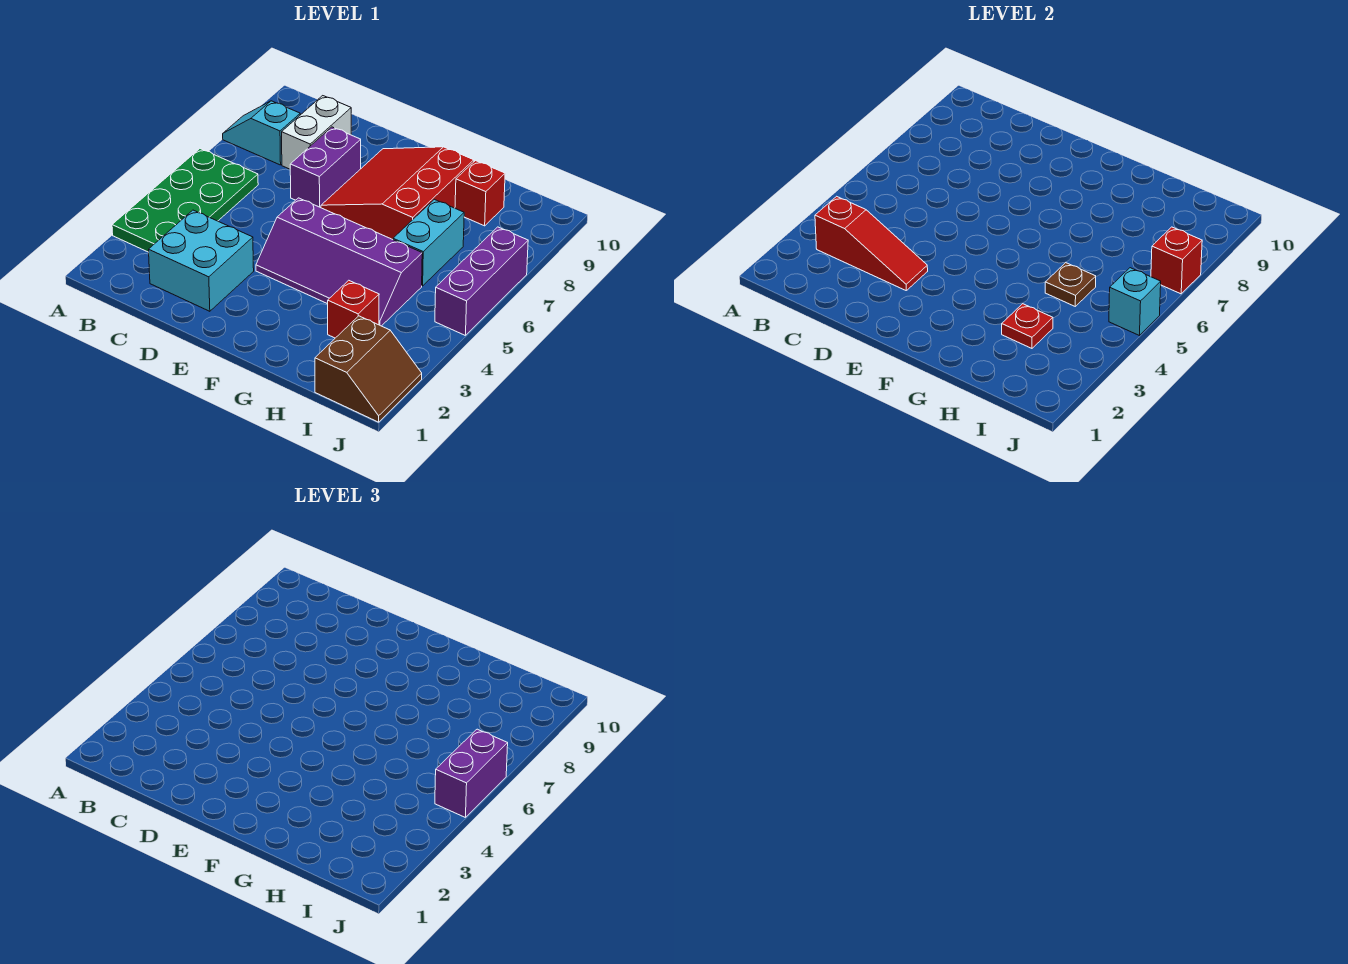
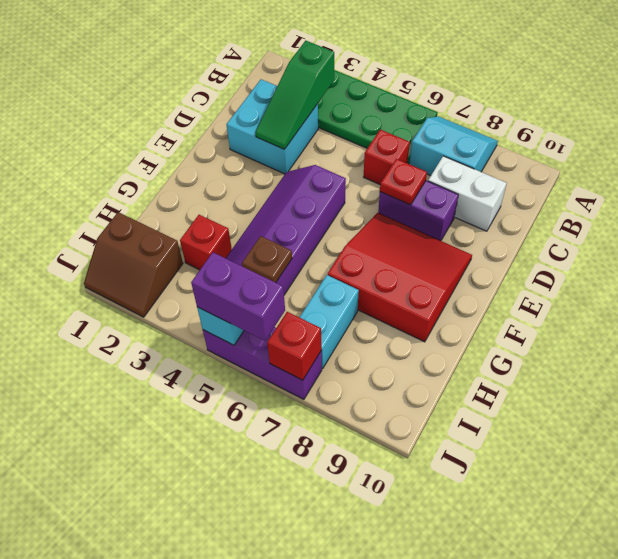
cyan 1x2 slope [223,101,300,165] -> cyan 2x2 slope [409,116,498,176]
red 1x3 slope [815,196,928,290] -> green 1x3 slope [255,41,334,149]
red 1x1 plate [1002,304,1053,348] -> red 1x1 plate moved to [380,159,427,205]
cyan 1x2 brick [393,199,464,286] -> cyan 1x2 brick turned to [300,275,359,369]
red 1x1 brick [455,161,505,226] -> red 1x1 brick moved to [364,130,410,184]

